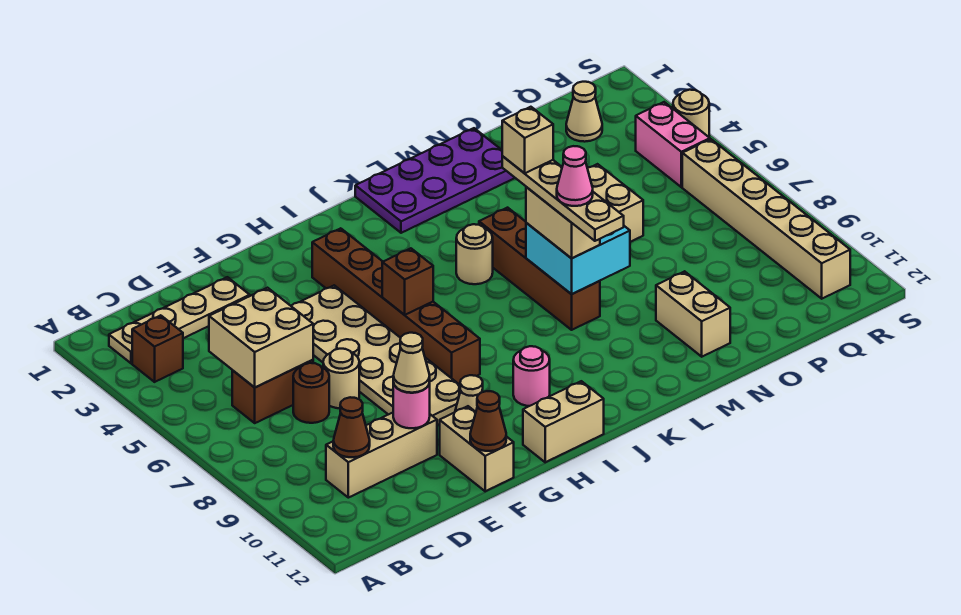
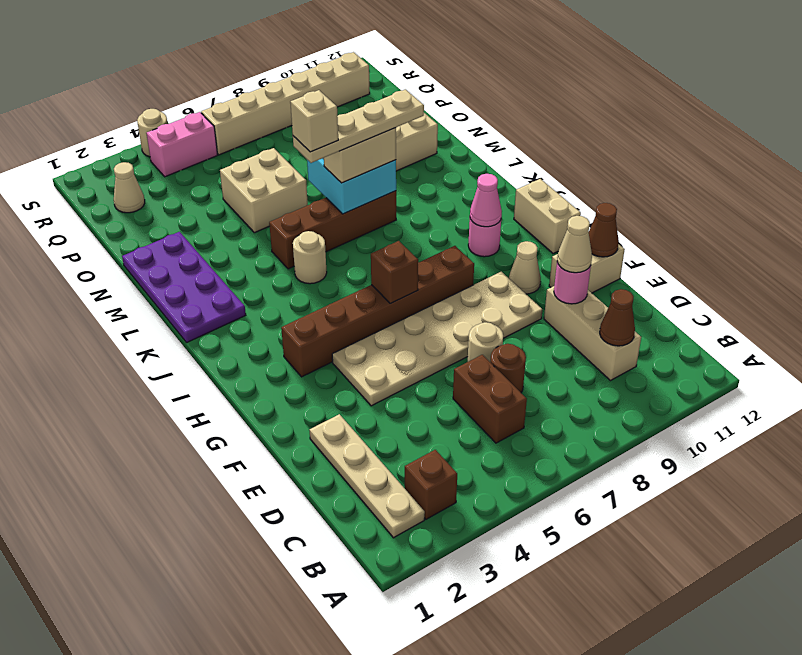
tan 2x2 brick [209,288,313,387] -> none
pink 1x1 cone [557,146,593,206] -> pink 1x1 cone moved to [470,174,502,227]

